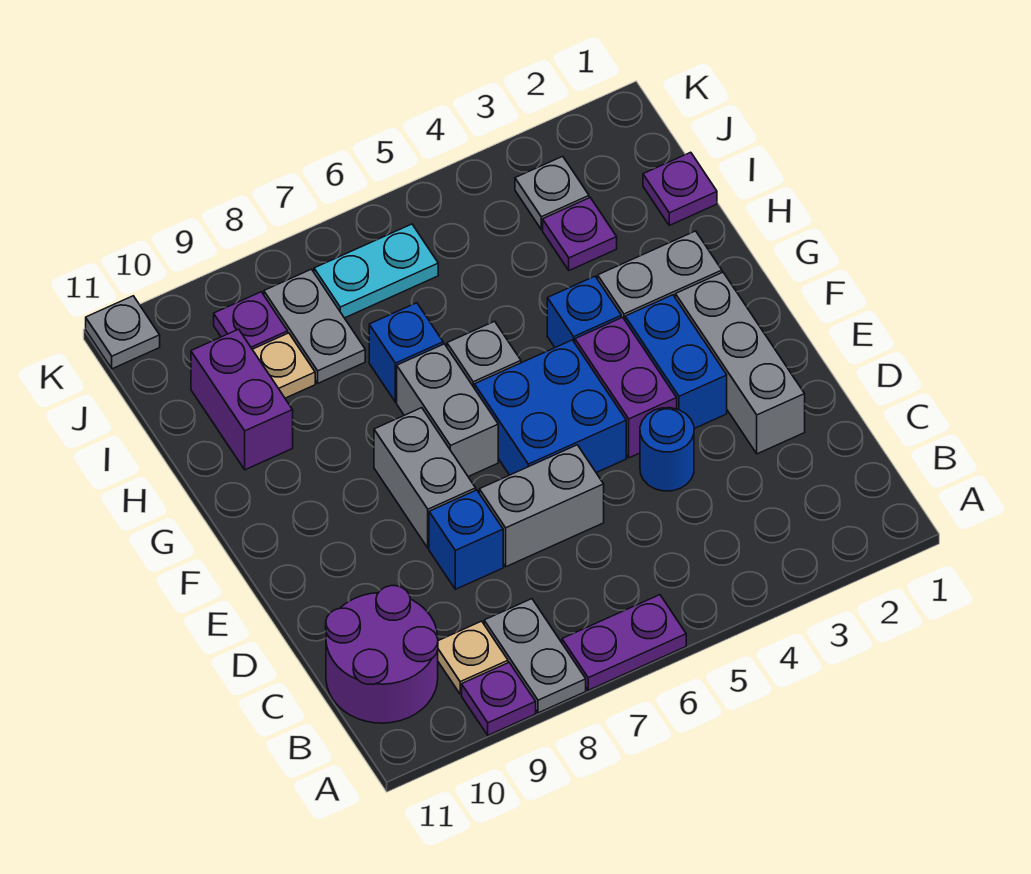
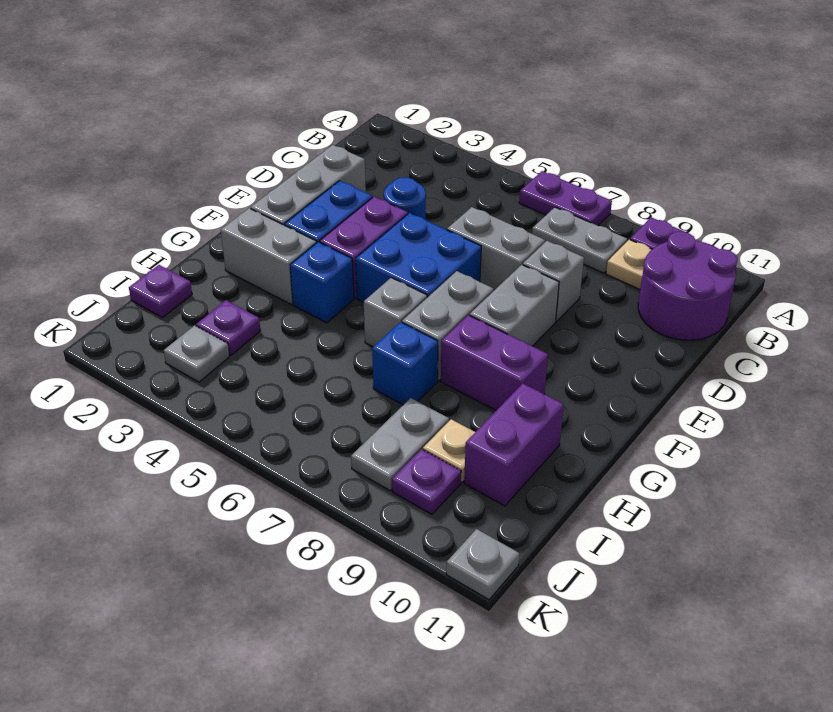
grey 1x2 plate [484,599,586,713] -> grey 1x2 plate turned to [532,207,627,273]
blue 1x1 brick [429,490,503,589] -> grey 1x1 brick [523,241,584,322]
none -> purple 1x2 brick [441,315,548,410]
cyan 1x2 plate [314,224,438,318] -> none

